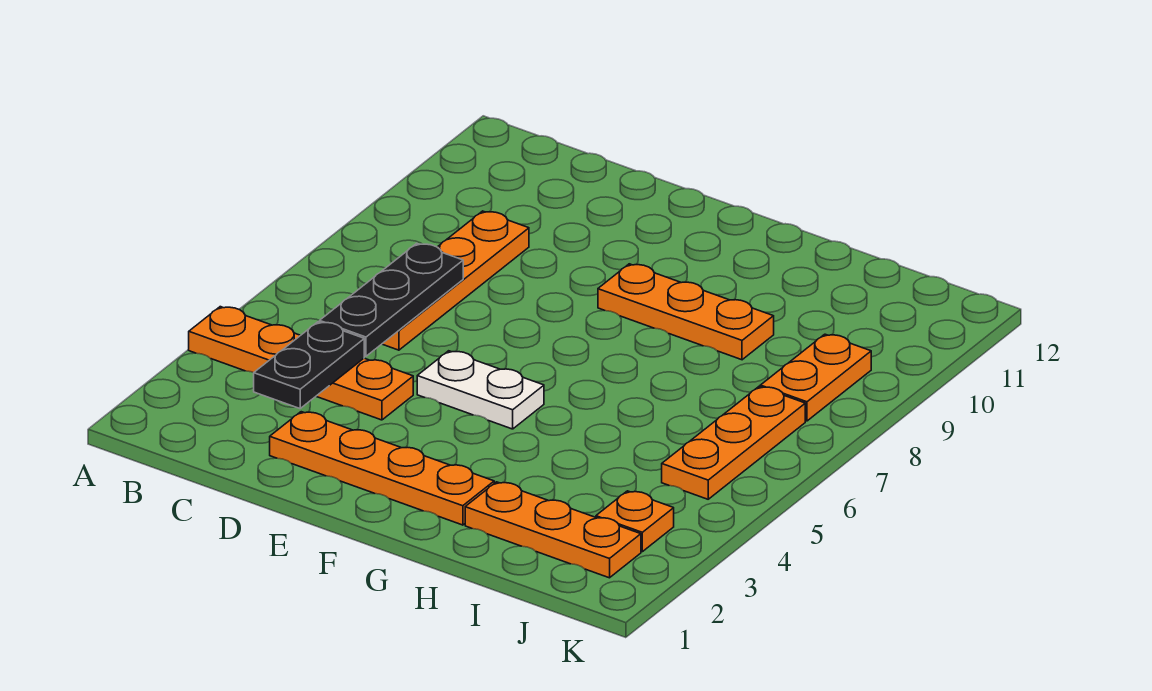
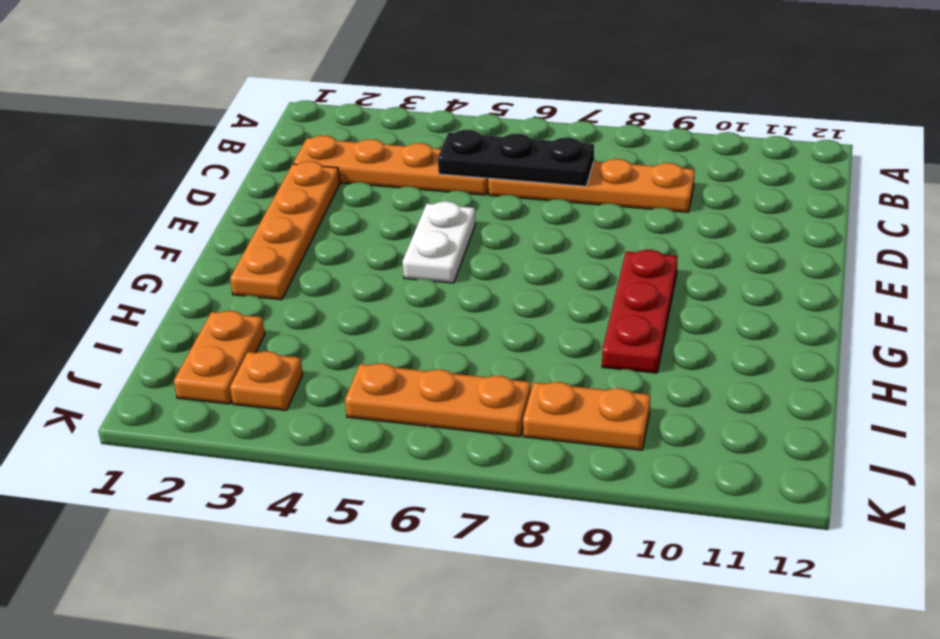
orange 1x4 plate [189,307,413,420] -> orange 1x4 plate turned to [293,136,489,195]
black 1x2 plate [254,322,364,409] -> none
orange 1x3 plate [598,264,774,360] -> red 1x3 plate [602,250,678,373]
orange 1x3 plate [465,482,641,578] -> orange 1x2 plate [174,311,265,404]

